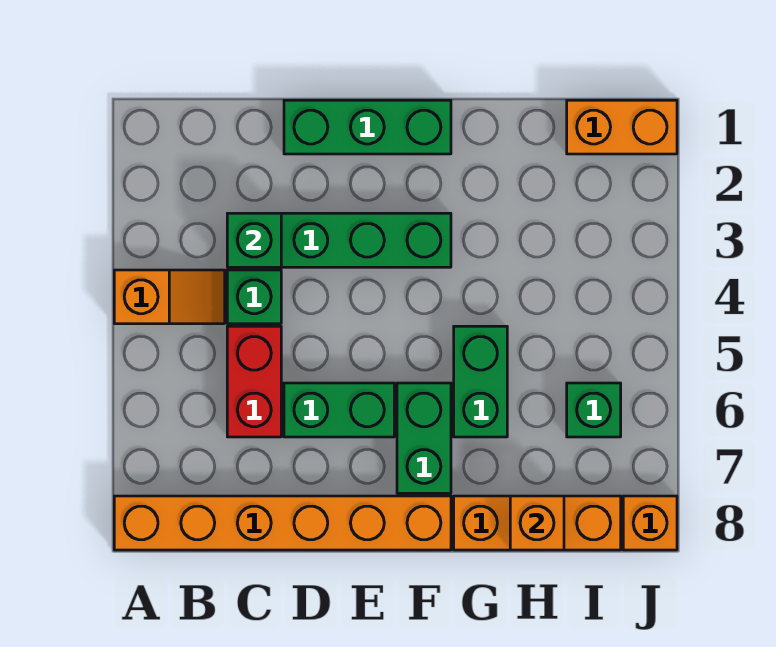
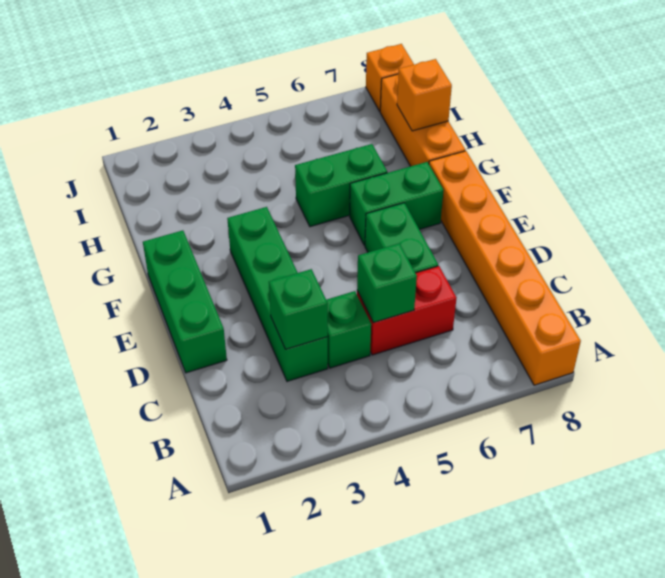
orange 1x2 slope [114,270,225,324] -> none
orange 1x2 brick [567,100,677,154] -> none
green 1x1 brick [567,383,621,437] -> green 1x1 brick moved to [357,243,417,323]

